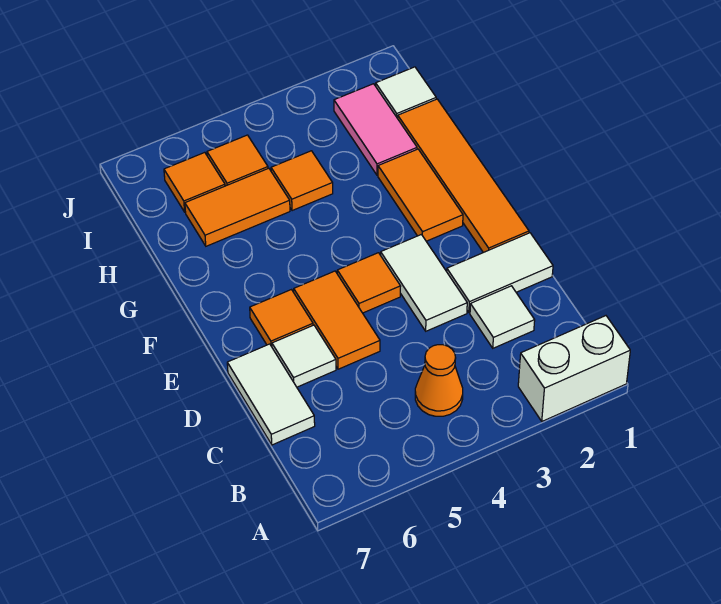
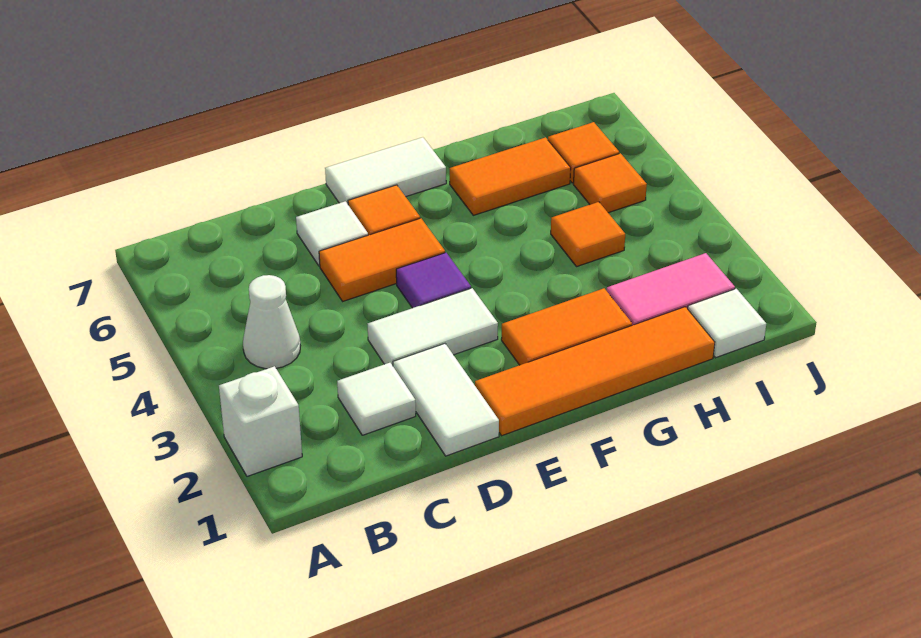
white 1x2 brick [518,316,630,421] -> white 1x1 brick [219,366,302,476]
orange 1x1 cone [415,345,463,416] -> white 1x1 cone [243,275,300,369]
white 1x2 tile [227,344,315,445] -> white 1x2 tile moved to [325,137,446,204]
orange 1x1 tile [337,253,401,313] -> purple 1x1 tile [396,253,471,308]
orange 1x2 tile [185,168,290,246] -> orange 1x2 tile turned to [450,137,571,215]

